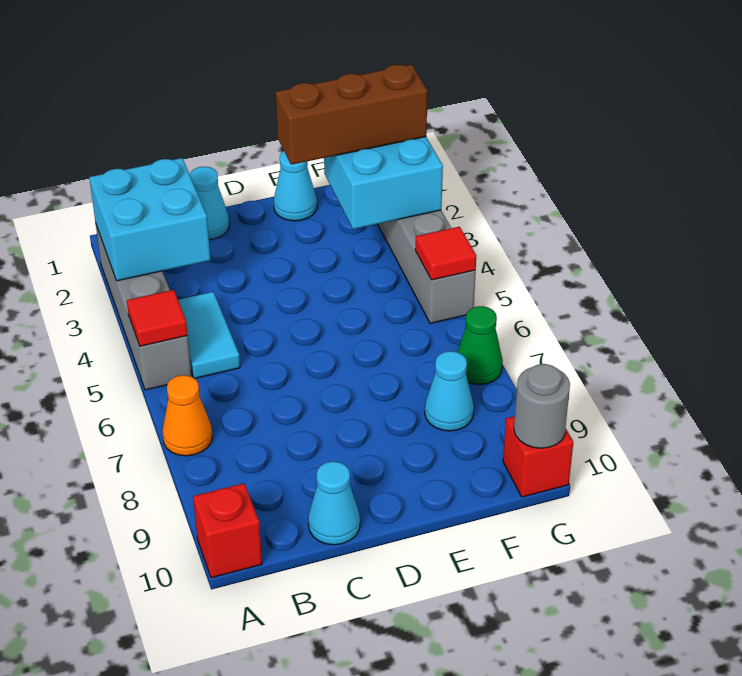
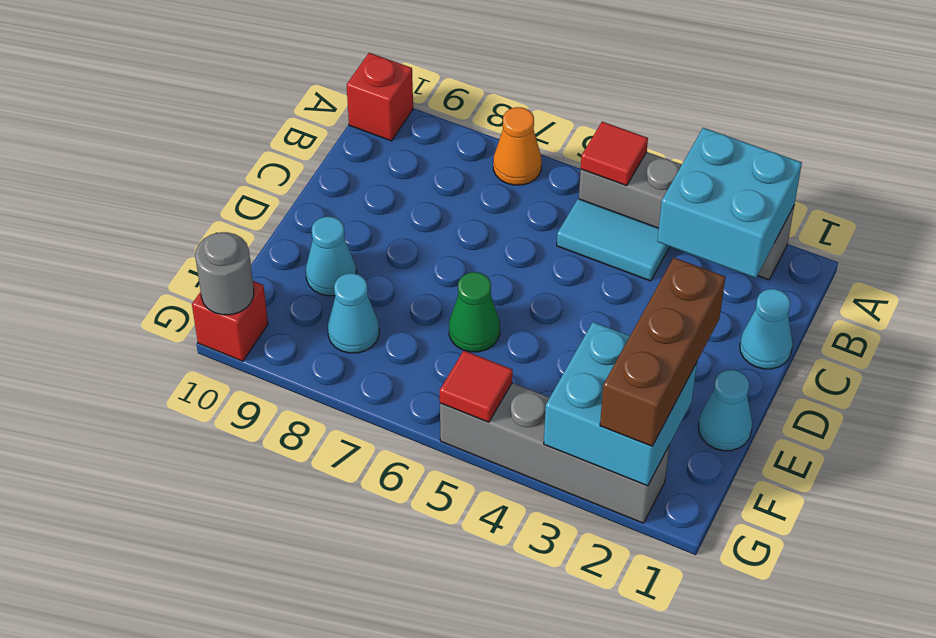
cyan 1x1 cone [308,461,360,545] -> cyan 1x1 cone moved to [306,217,356,296]
green 1x1 cone [457,306,503,385] -> green 1x1 cone moved to [449,272,500,352]

